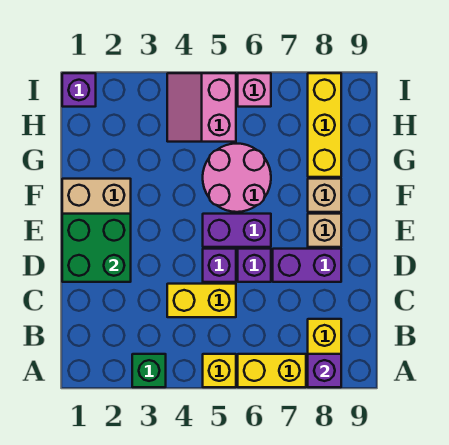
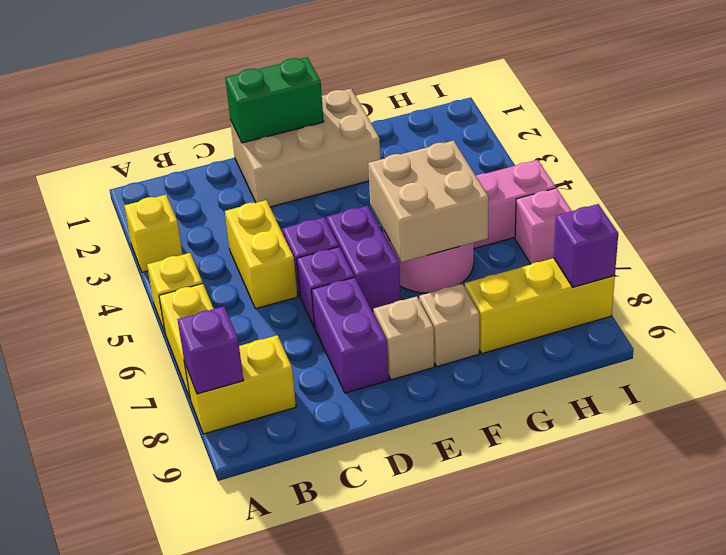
green 1x1 brick [132,354,166,387] -> yellow 1x1 brick [124,195,183,272]
green 2x2 brick [62,214,131,282] -> green 1x2 brick [225,57,324,143]
none -> tan 2x2 brick [368,141,489,262]
purple 1x1 brick [62,73,96,107] -> purple 1x1 brick moved to [554,204,618,287]

